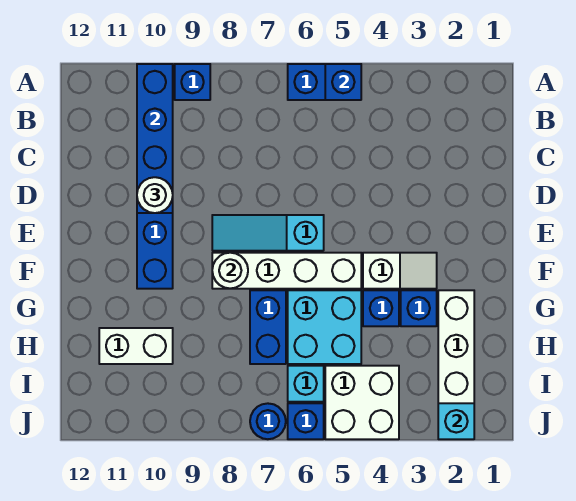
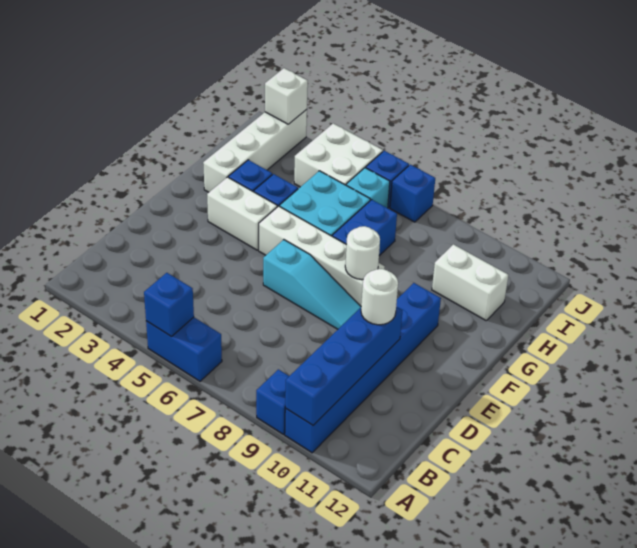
white 1x2 slope [363,253,437,289] -> white 1x2 brick [207,177,277,250]
cyan 1x1 brick [438,403,474,439] -> white 1x1 brick [265,68,308,124]
blue 1x1 round brick [250,403,286,439] -> blue 1x1 brick [390,165,435,222]

